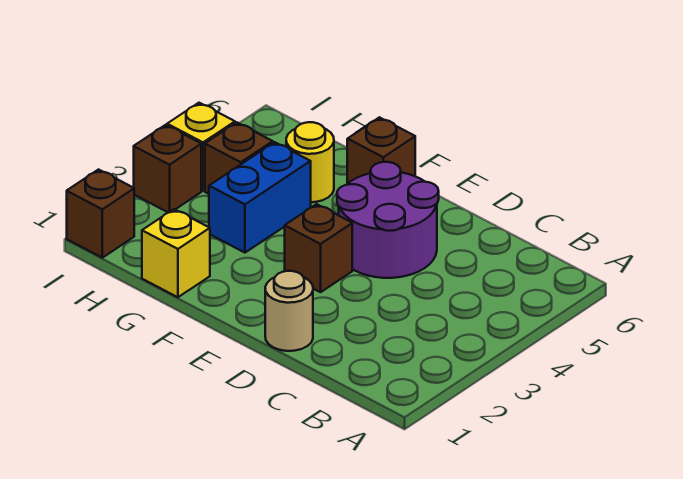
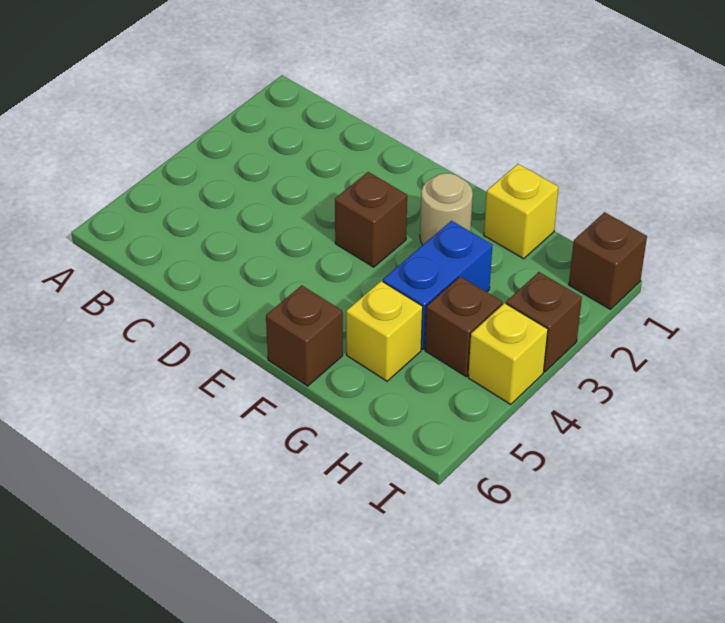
tan 1x1 round brick [265,271,313,351] -> tan 1x1 round brick moved to [420,173,473,245]
purple 2x2 round brick [337,162,439,278] -> none
yellow 1x1 round brick [286,122,334,202] -> yellow 1x1 brick [346,281,423,381]

